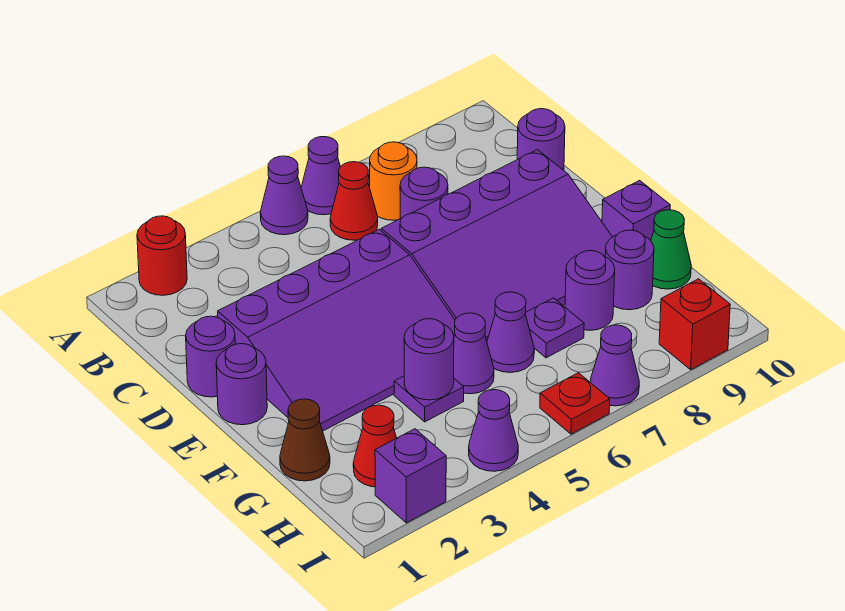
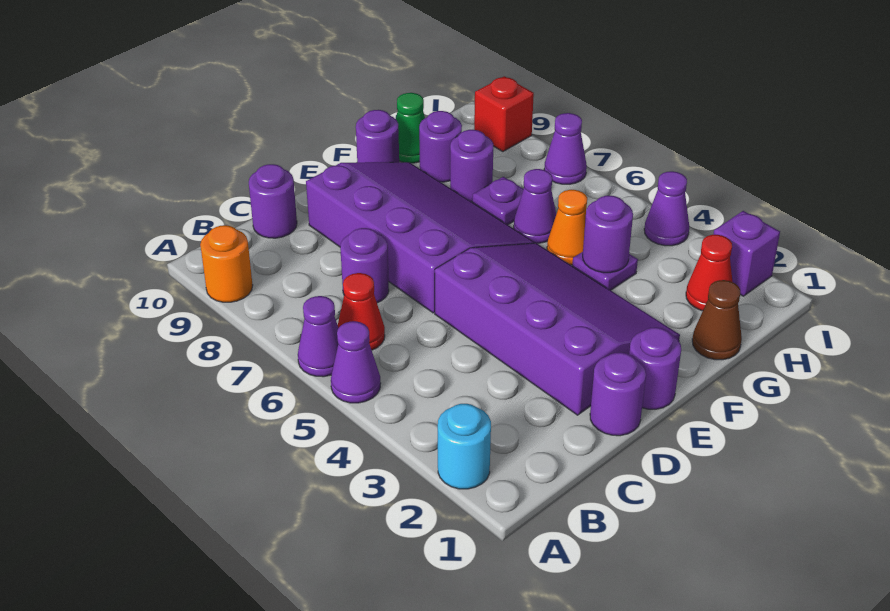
red 1x1 round brick [137,216,187,295] -> cyan 1x1 round brick [438,404,491,489]
orange 1x1 round brick [370,142,417,220] -> orange 1x1 round brick moved to [200,225,253,302]
purple 1x1 brick [602,181,670,241] -> purple 1x1 round brick [356,110,399,163]
purple 1x1 cone [454,313,494,394] -> orange 1x1 cone [547,190,587,265]
red 1x1 plate [540,373,610,434] -> none

